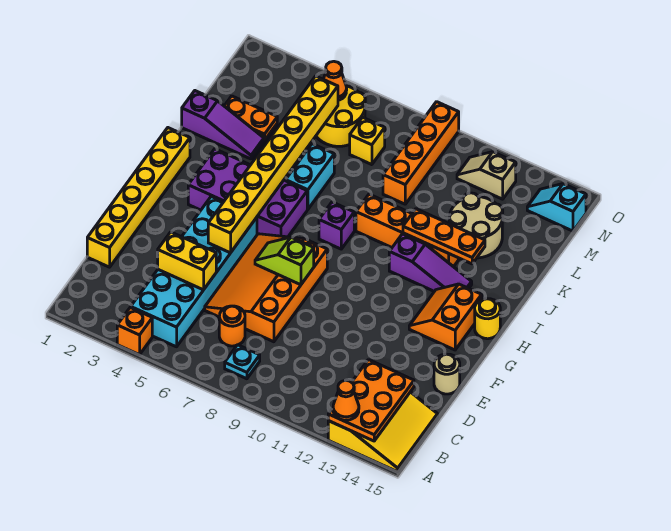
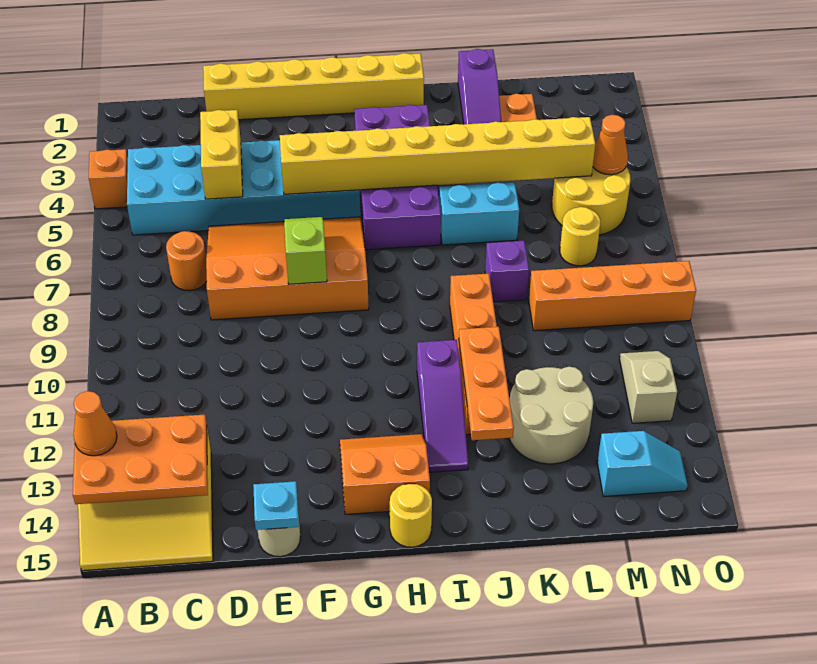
cyan 1x1 plate [225,345,260,379] -> cyan 1x1 plate moved to [253,481,299,530]
purple 1x1 brick [319,202,354,249] -> purple 1x1 brick moved to [485,241,529,302]
yellow 1x1 brick [350,117,385,165] -> yellow 1x1 round brick [560,207,600,266]
cyan 1x2 slope [527,184,586,231] -> cyan 1x2 slope turned to [597,431,688,496]

